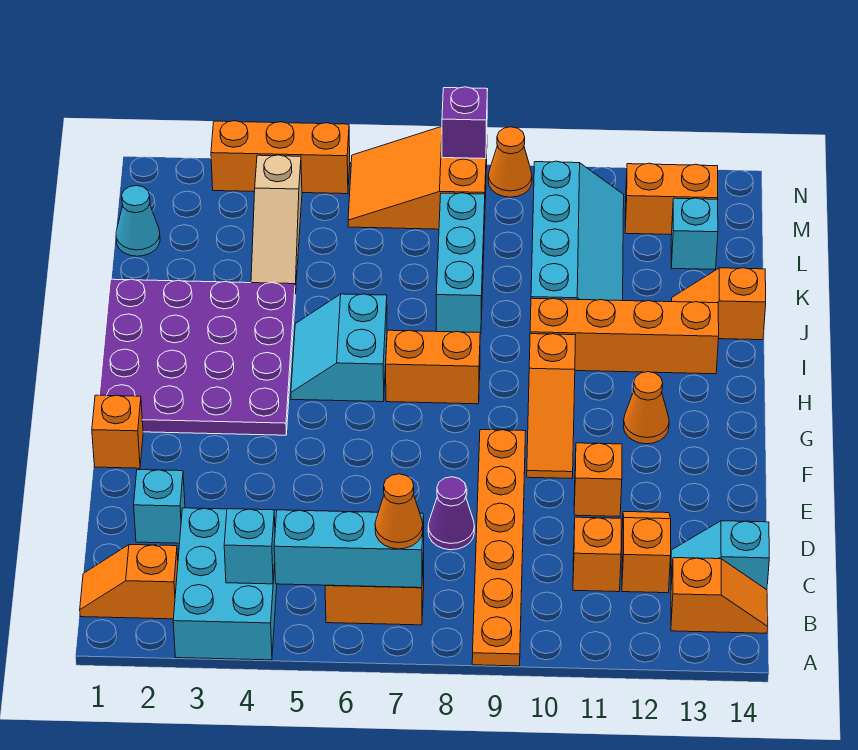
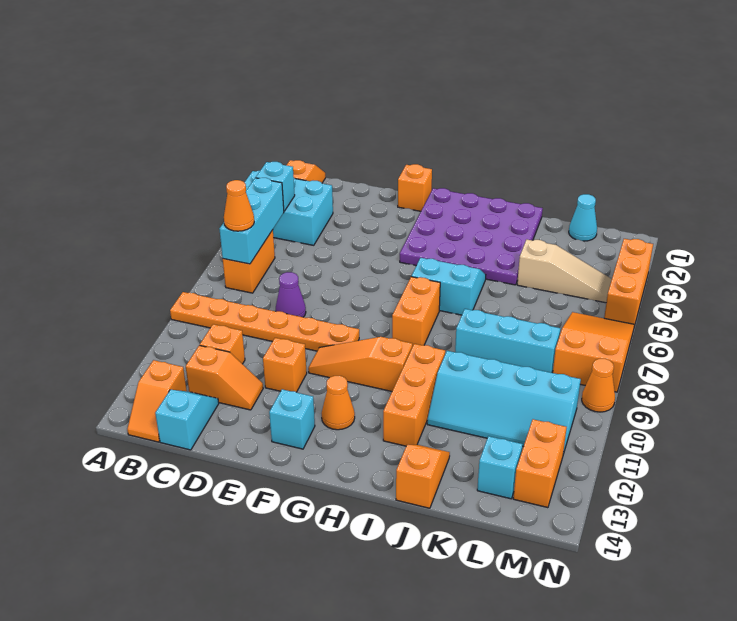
cyan 1x1 brick [134,470,185,543] -> cyan 1x1 brick moved to [269,389,315,449]
orange 1x4 brick [530,298,719,374] -> orange 1x3 brick [383,344,445,446]
tan 1x3 slope [251,155,302,294] -> tan 1x3 slope turned to [517,239,612,303]
purple 1x1 brick [442,87,488,159] -> none

